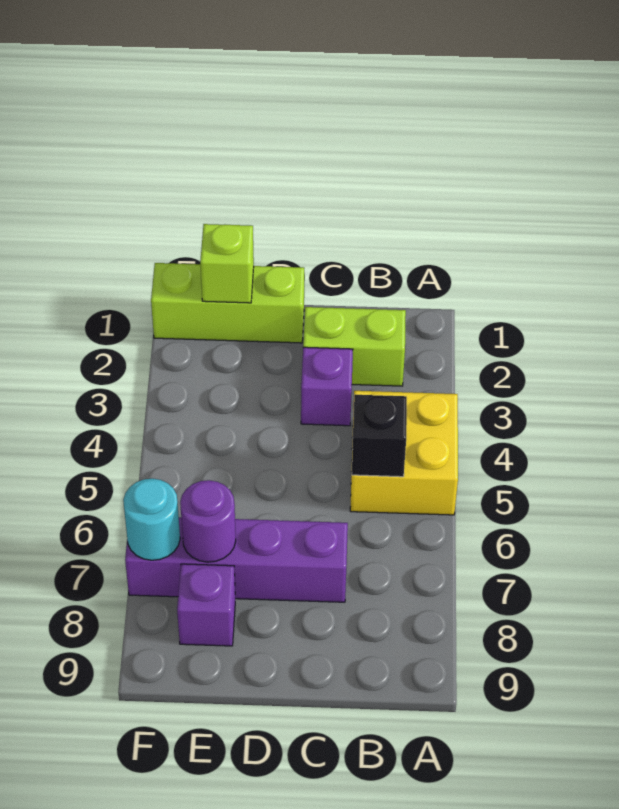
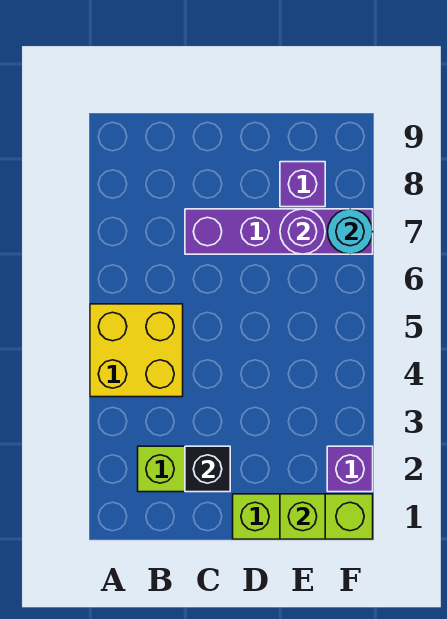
black 1x1 brick [352,395,407,477] -> black 1x1 brick moved to [185,446,230,492]
purple 1x1 brick [301,347,353,426] -> purple 1x1 brick moved to [327,446,373,492]

